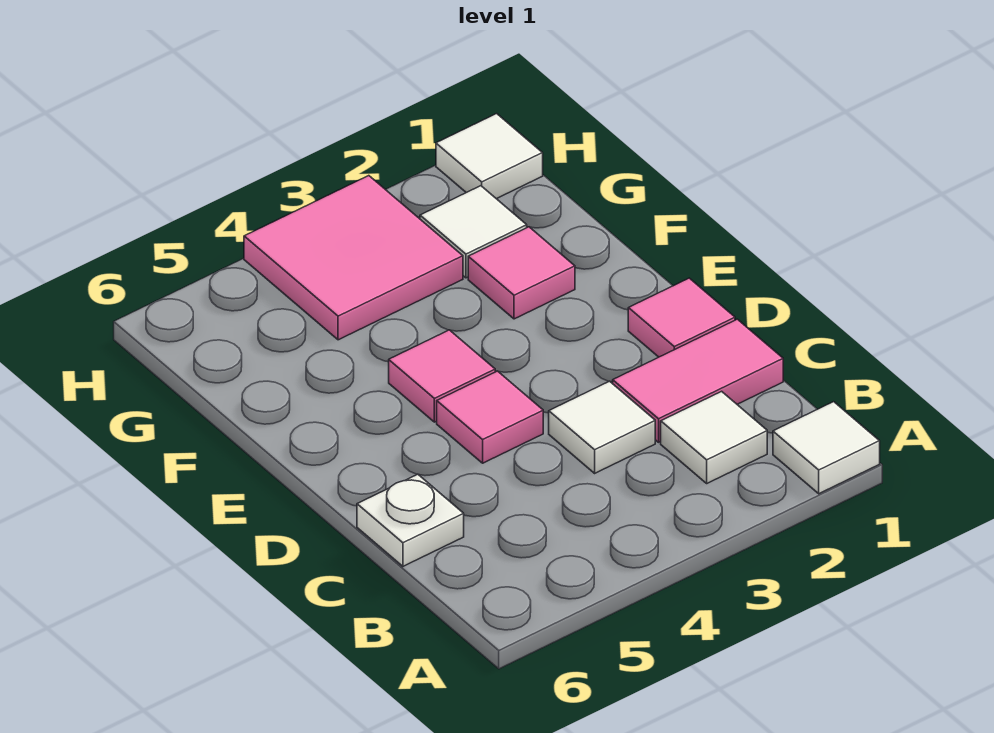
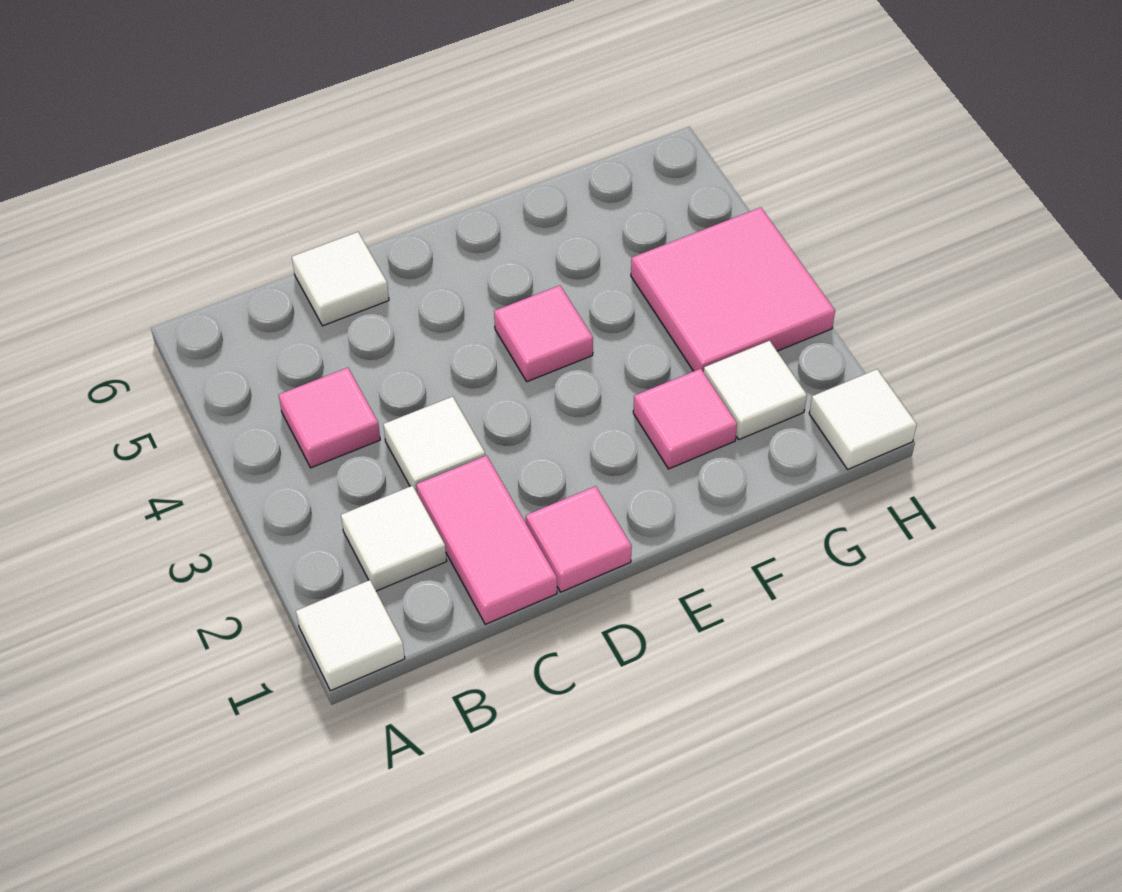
white 1x1 plate [357,474,464,566] -> white 1x1 tile [292,232,389,326]
pink 1x1 tile [437,371,543,463] -> pink 1x1 tile moved to [279,368,380,468]

